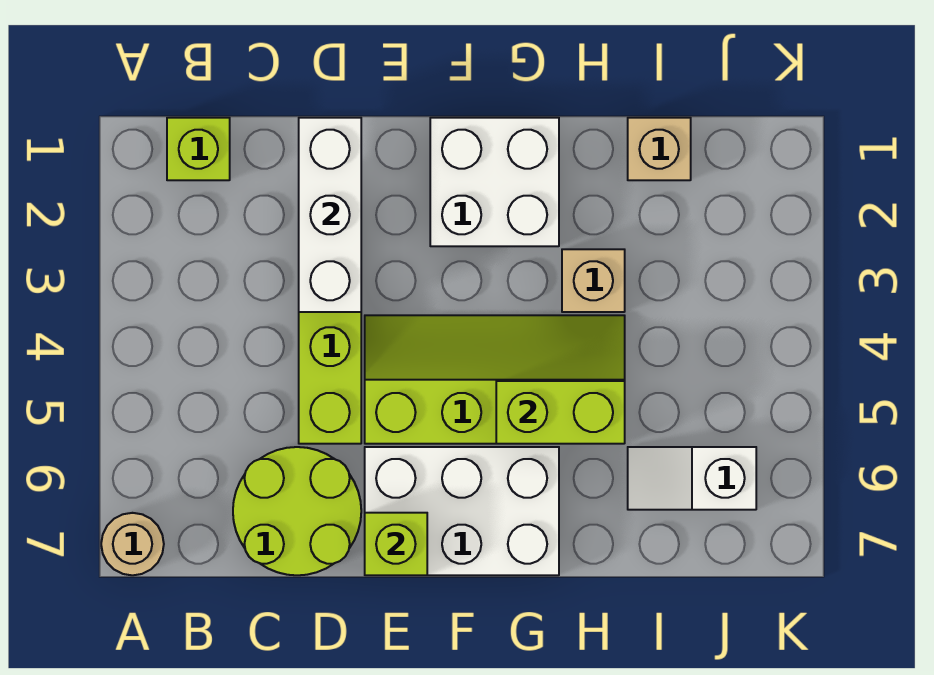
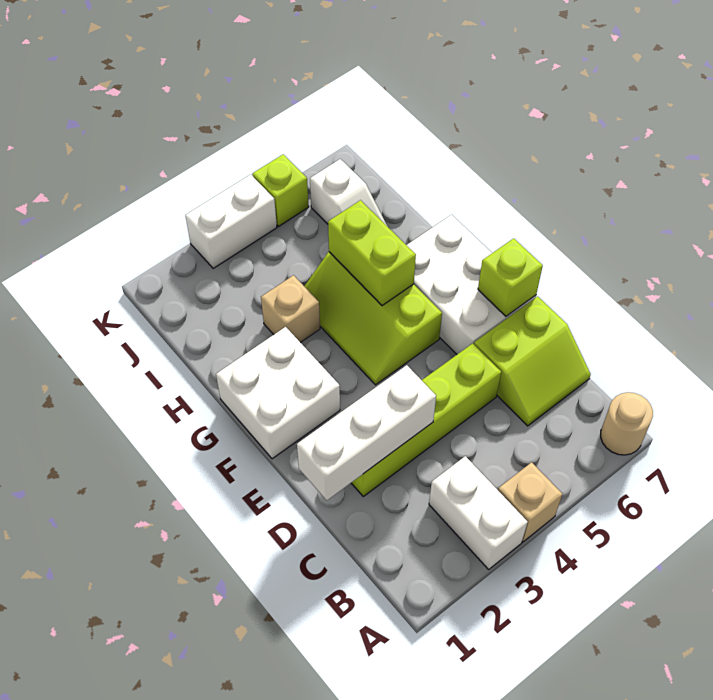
none -> white 1x2 brick [429,456,528,569]
lime 1x1 brick [167,118,230,180] -> lime 1x1 brick moved to [252,154,309,227]
lime 2x2 round brick [233,447,361,575] -> lime 2x2 slope [474,296,591,426]
lime 2x4 slope [365,315,625,444] -> lime 2x3 slope [304,252,442,385]
tan 1x1 brick [628,118,691,180] -> tan 1x1 brick moved to [498,462,562,542]
none -> white 1x2 brick [185,174,277,268]

